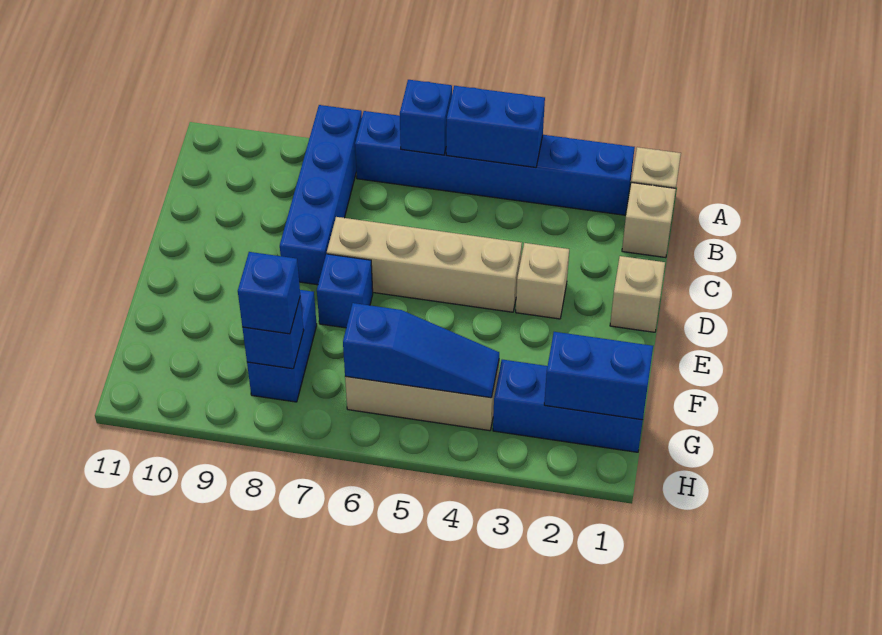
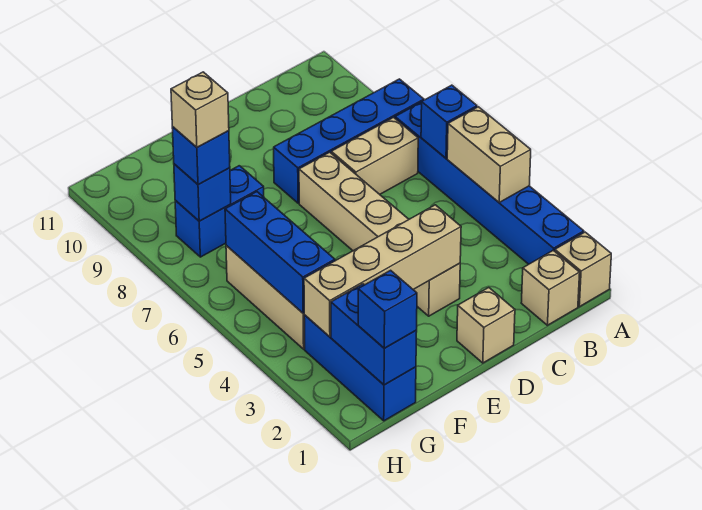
blue 1x2 brick [446,86,545,168] -> tan 1x2 brick [447,107,531,202]
none -> tan 1x2 brick [331,118,418,194]
none -> tan 1x4 brick [304,205,461,337]
blue 1x1 brick [317,254,373,328] -> blue 1x1 brick moved to [358,270,417,348]
blue 1x3 slope [343,303,499,398] -> blue 1x3 brick [225,192,335,313]
none -> tan 1x1 brick [171,72,229,147]

